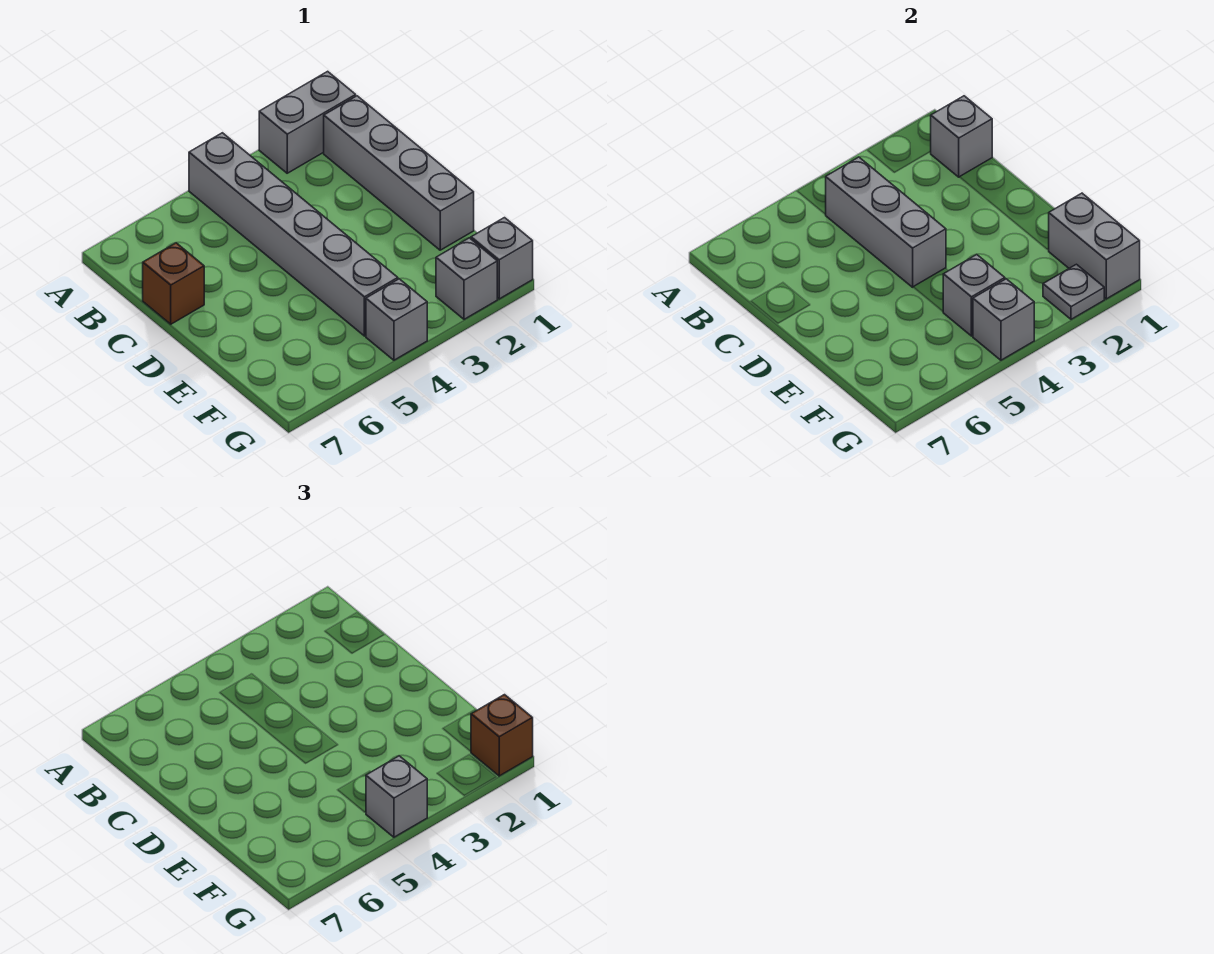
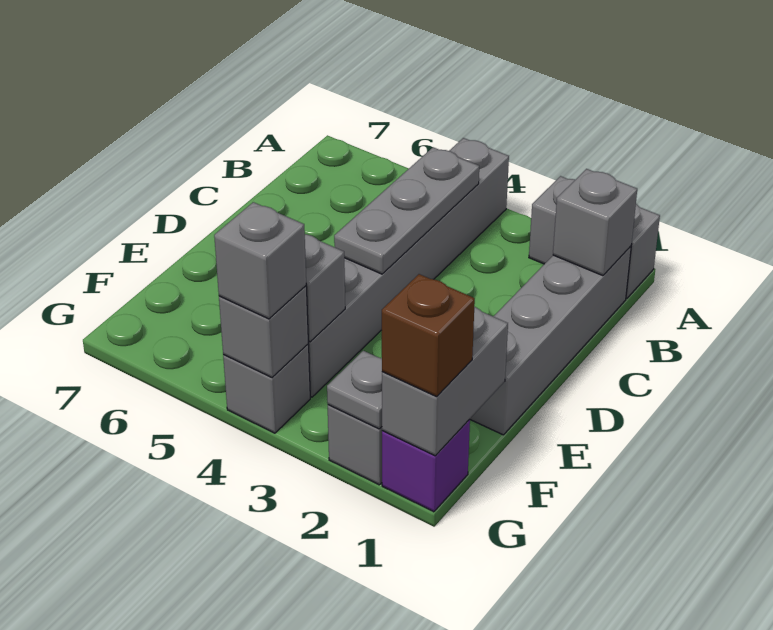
grey 1x3 brick [826,157,946,287] -> grey 1x3 plate [334,147,479,274]
brown 1x1 brick [143,243,204,324] -> none
grey 1x1 brick [471,218,533,299] -> purple 1x1 brick [382,419,470,512]

